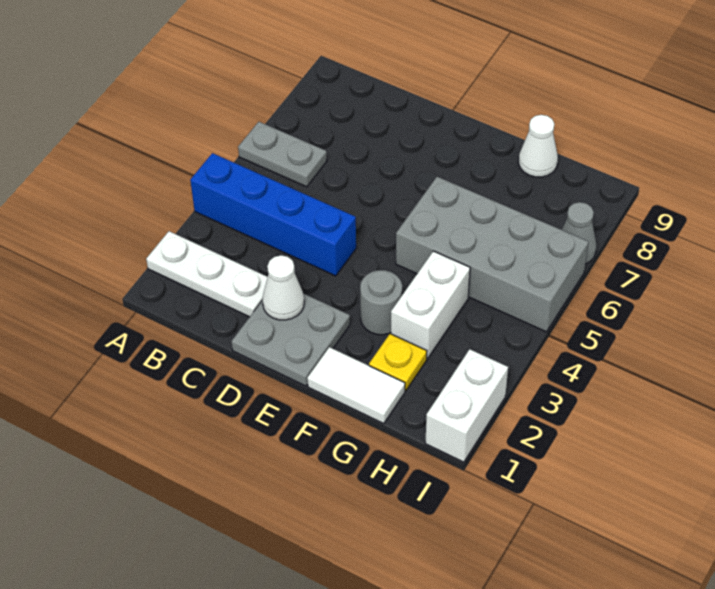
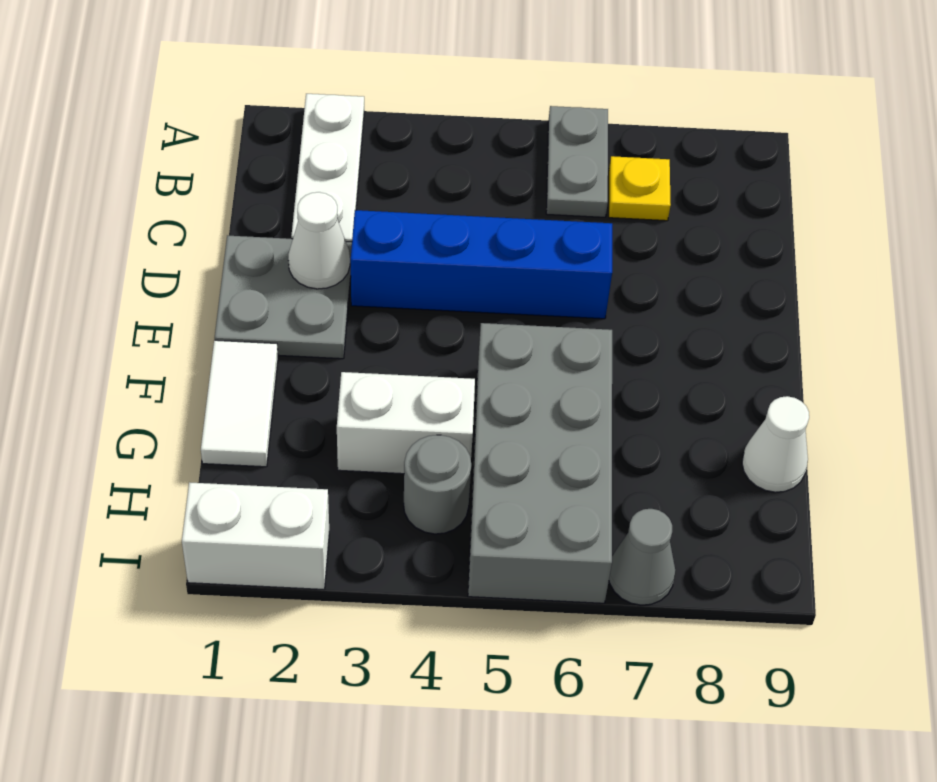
blue 1x4 brick [190,153,356,276] -> blue 1x4 brick turned to [351,210,612,319]
grey 1x1 round brick [360,270,402,335] -> grey 1x1 round brick moved to [404,435,471,534]
yellow 1x1 plate [369,334,427,391] -> yellow 1x1 plate moved to [609,156,671,221]

